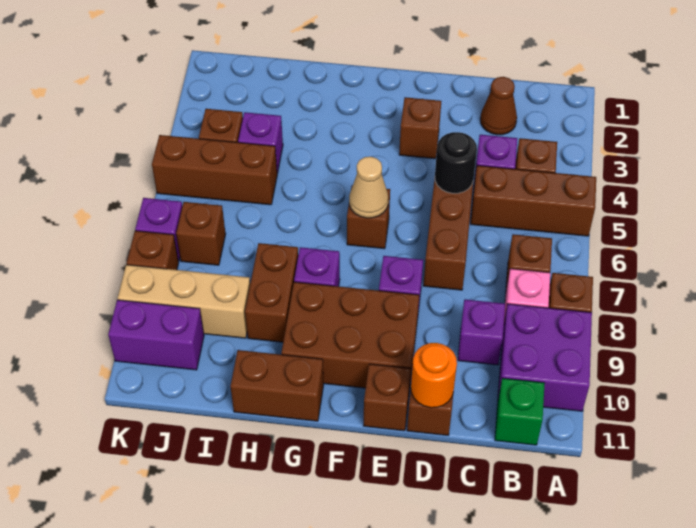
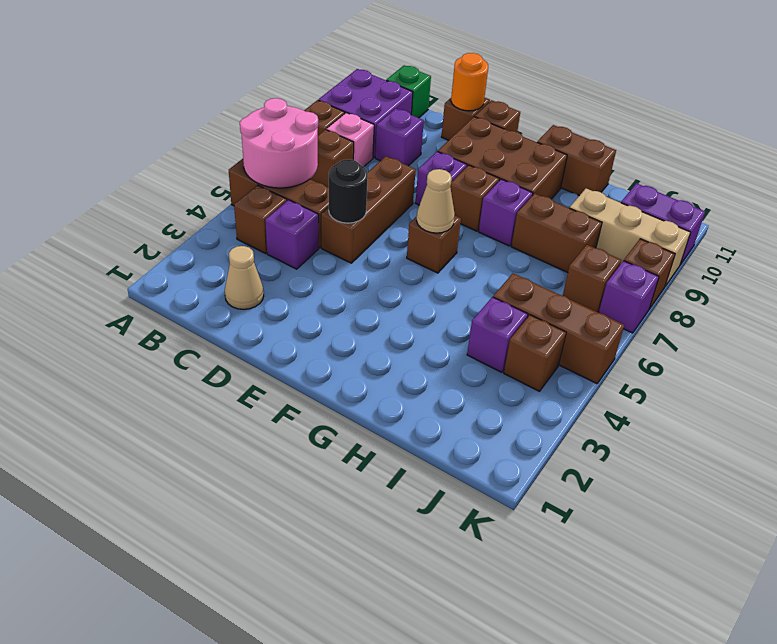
none -> pink 2x2 round brick [240,98,318,188]
brown 1x1 cone [480,77,517,135] -> tan 1x1 cone [225,246,264,309]
brown 1x1 brick [399,97,441,159] -> brown 1x1 brick moved to [450,165,499,231]
brown 1x2 brick [245,243,298,342] -> brown 1x2 brick turned to [511,193,602,272]

